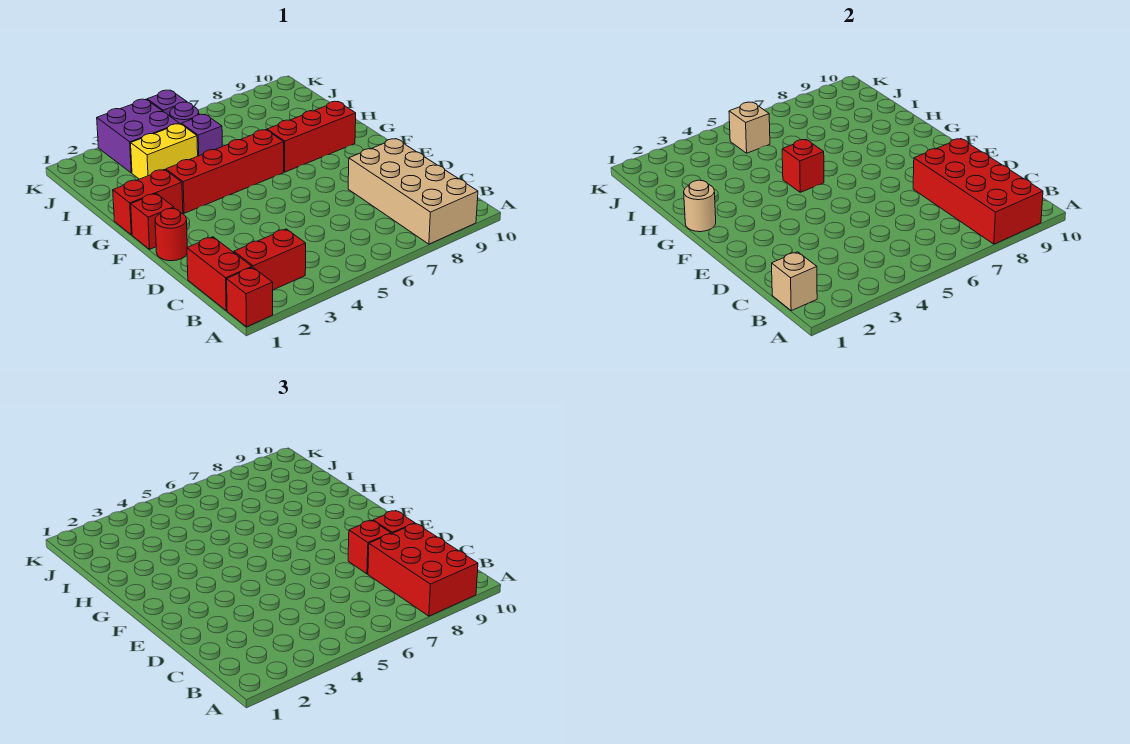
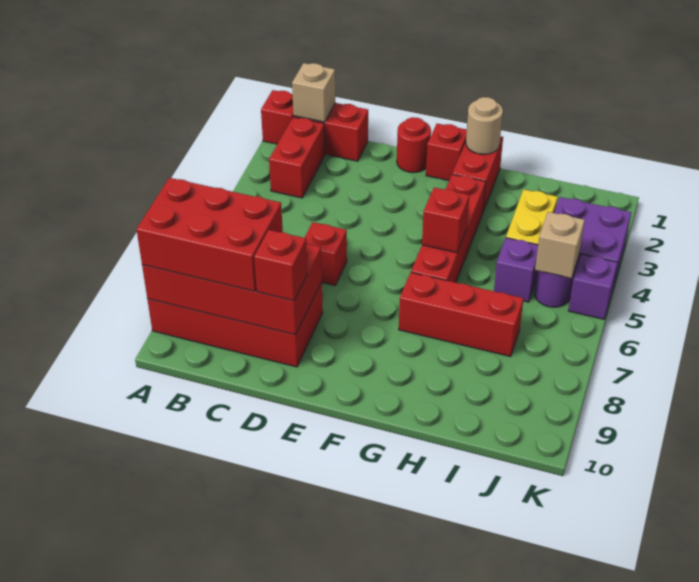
tan 2x4 brick [348,139,478,244] -> red 2x4 brick [147,281,323,367]
red 1x1 brick [348,520,391,574] -> red 1x1 brick moved to [305,222,347,286]
red 1x3 brick [267,101,356,172] -> red 1x3 brick turned to [399,272,524,357]

